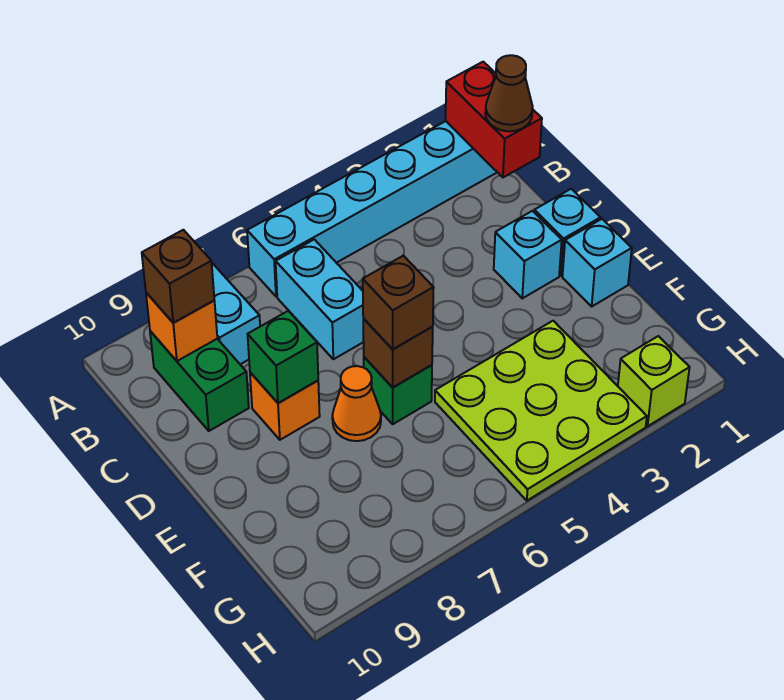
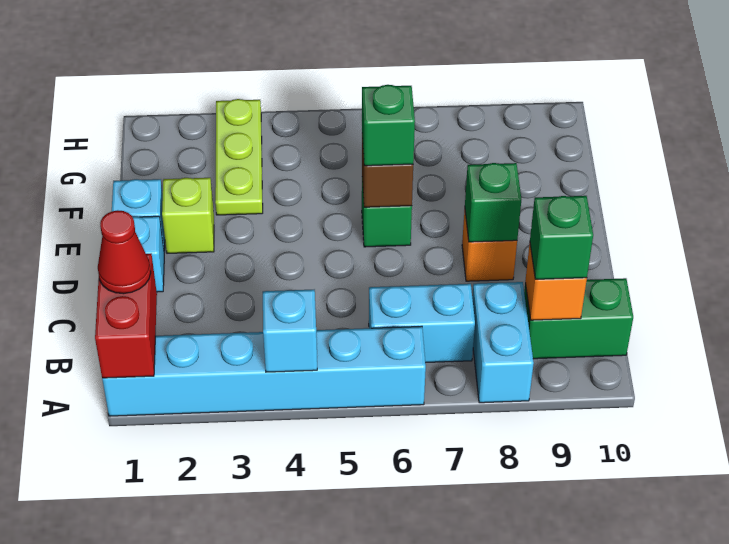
brown 1x1 cone [485,55,533,131] -> red 1x1 cone [98,210,151,294]
cyan 1x2 brick [276,239,364,359] -> cyan 1x2 brick turned to [369,284,475,363]
green 1x2 brick [150,331,249,431] -> green 1x2 brick turned to [524,278,633,359]
brown 1x1 brick [142,230,214,323] -> green 1x1 brick [530,196,593,279]
cyan 1x1 brick [494,211,562,298] -> cyan 1x1 brick moved to [263,290,317,372]
brown 1x1 brick [363,256,434,349] -> green 1x1 brick [362,85,415,166]
orange 1x1 cone [332,366,381,441] -> none
lime 3x3 plate [435,321,647,501] -> lime 1x3 plate [215,99,263,215]
lime 1x1 brick [618,336,690,426] -> lime 1x1 brick moved to [162,178,214,253]

